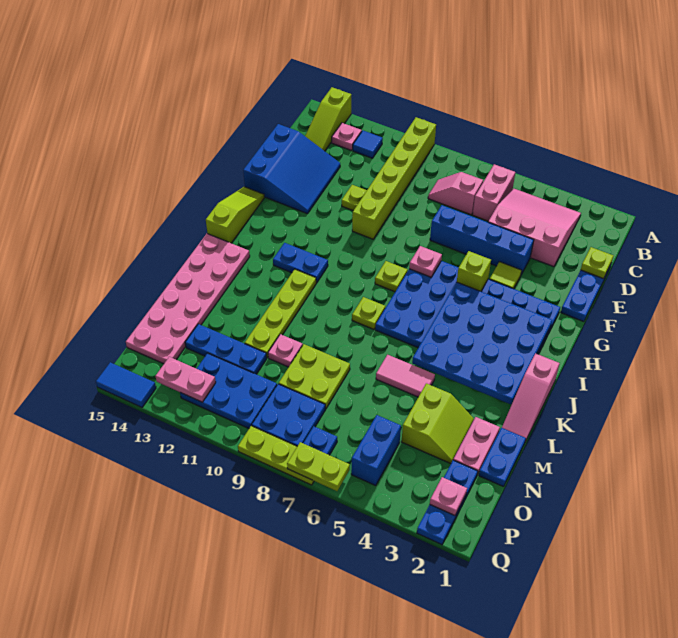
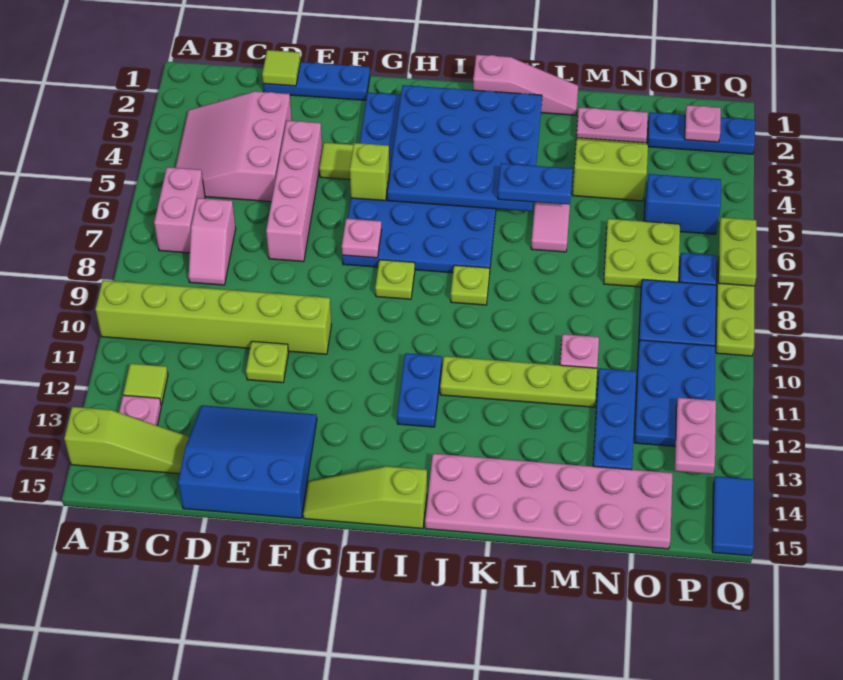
pink 1x2 brick [473,164,515,221] -> pink 1x2 brick turned to [154,167,205,253]
blue 1x1 tile [353,131,383,158] -> lime 1x1 tile [123,364,168,405]
lime 1x1 plate [581,247,613,279] -> lime 1x1 tile [262,50,301,86]
blue 1x4 brick [430,205,534,274] -> pink 1x4 brick [266,121,322,262]
blue 1x2 plate [479,428,526,487] -> blue 1x2 plate moved to [498,163,573,205]
lime 2x2 plate [279,344,350,409] -> lime 2x2 plate moved to [604,219,680,287]

